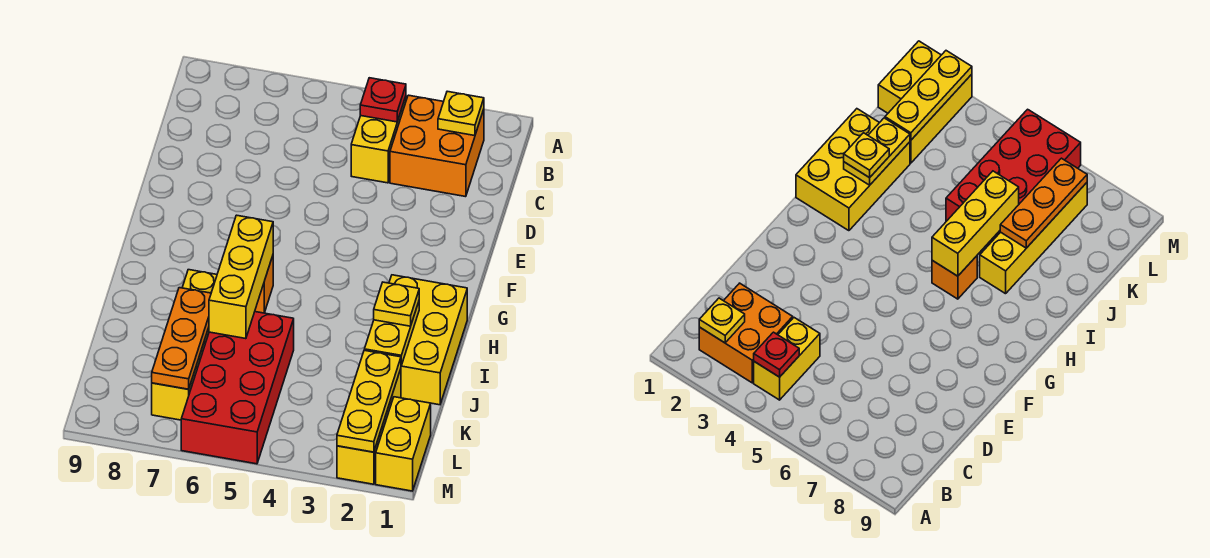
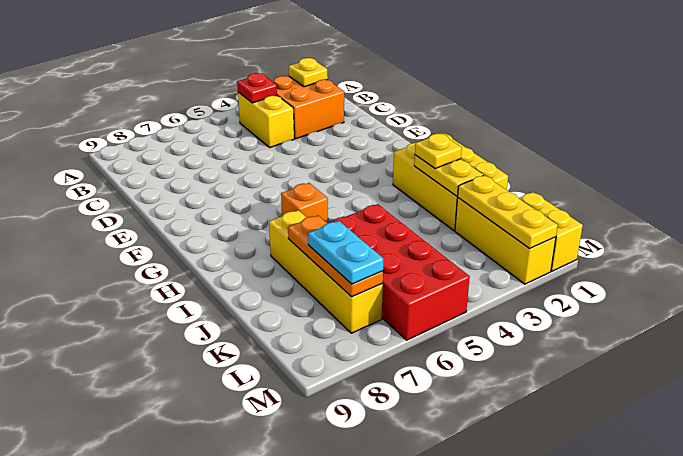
yellow 1x3 brick [209,215,273,339] -> none
none -> cyan 1x2 plate [308,221,383,284]

